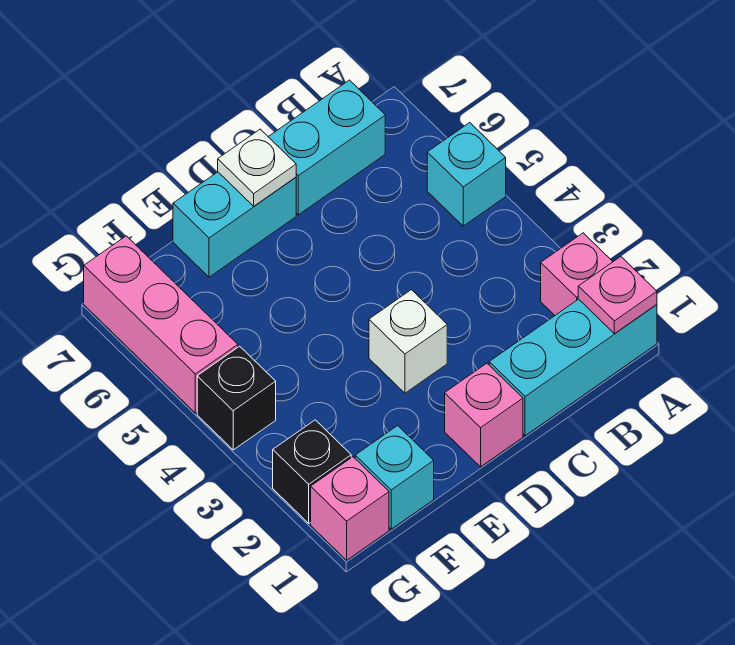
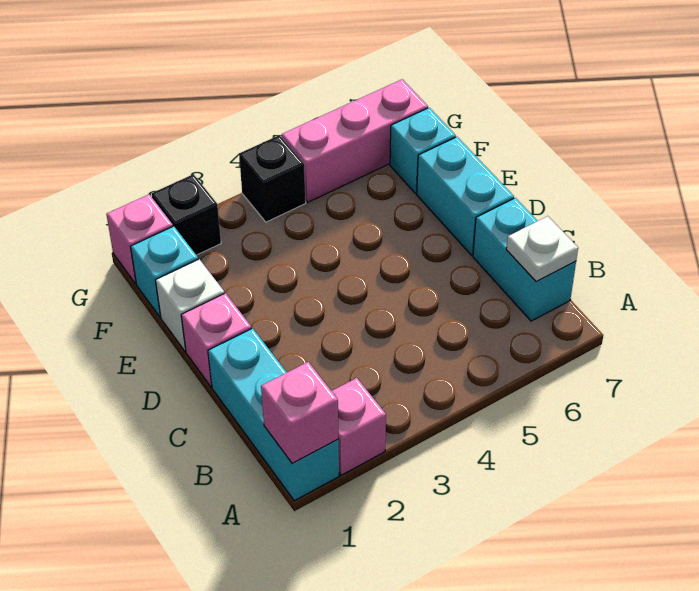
pink 1x1 plate [578,257,657,334] -> pink 1x1 brick [261,362,338,463]
cyan 1x1 brick [427,123,506,226] -> cyan 1x1 brick moved to [390,108,456,193]
white 1x1 brick [369,290,447,393] -> white 1x1 brick moved to [156,259,224,351]
white 1x1 plate [218,129,296,206] -> white 1x1 plate moved to [506,216,578,282]

